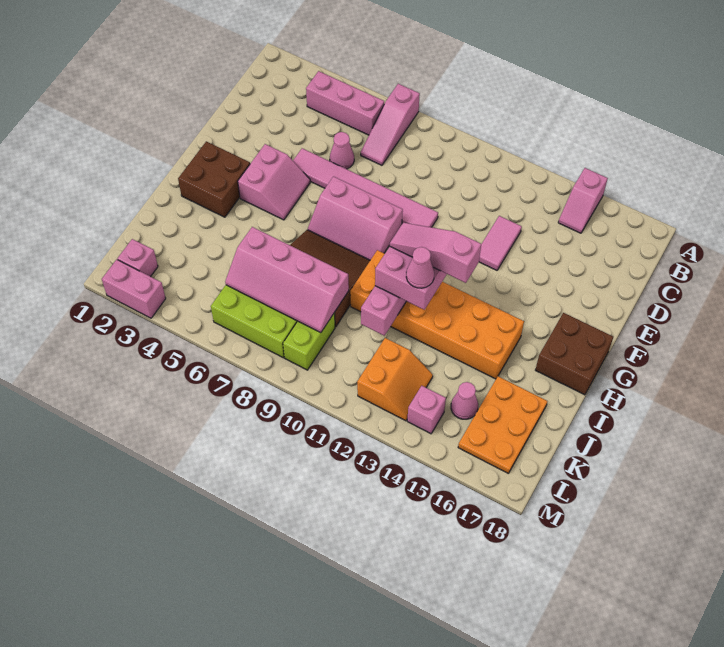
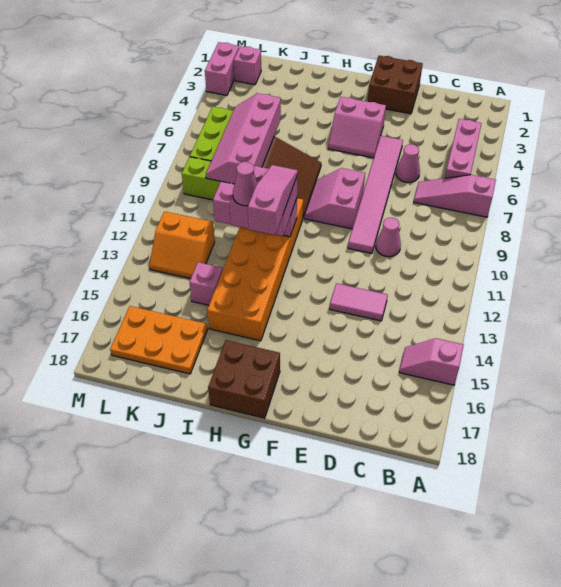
pink 2x3 slope [308,177,403,260] -> pink 2x2 slope [304,168,365,229]
brown 2x2 brick [178,141,250,217] -> brown 2x2 brick moved to [367,56,423,114]
pink 1x1 cone [451,382,478,419] -> pink 1x1 cone moved to [376,218,401,257]
pink 1x1 brick [407,386,446,434] -> pink 1x1 brick moved to [189,262,223,305]

